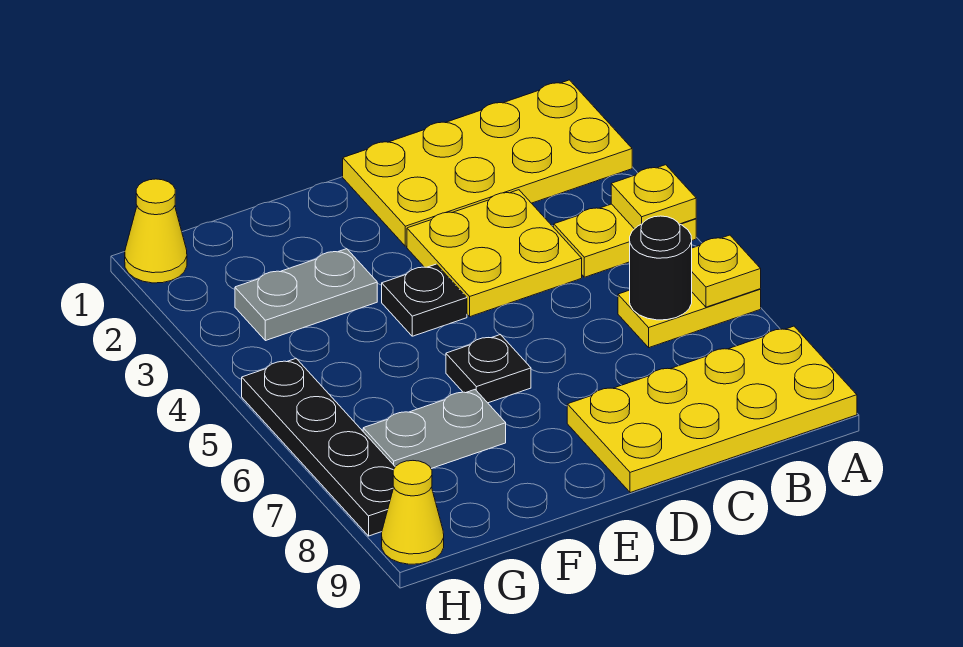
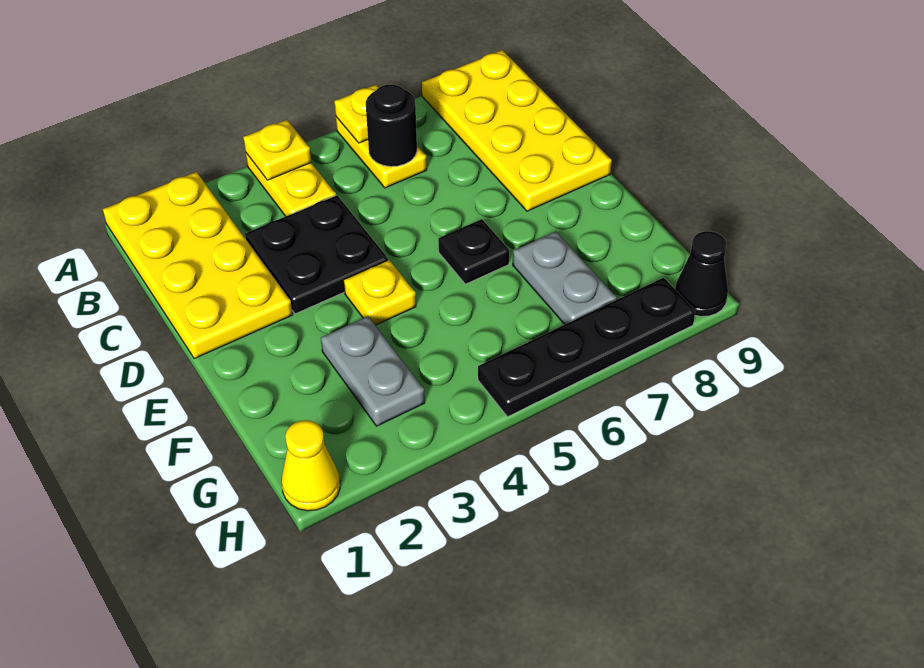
yellow 2x2 plate [407,190,582,317] -> black 2x2 plate [245,195,388,314]
black 1x1 plate [382,264,467,336] -> yellow 1x1 plate [344,260,416,325]
yellow 1x1 cone [382,461,444,564] -> black 1x1 cone [675,231,728,317]

